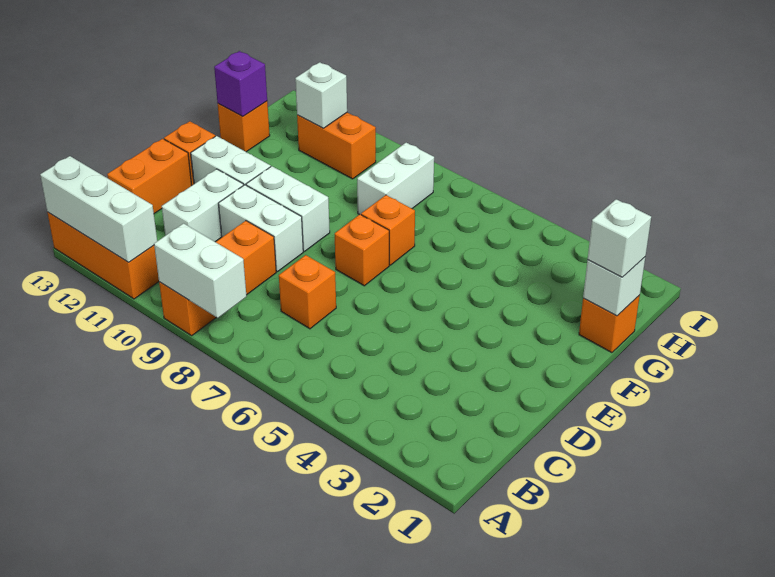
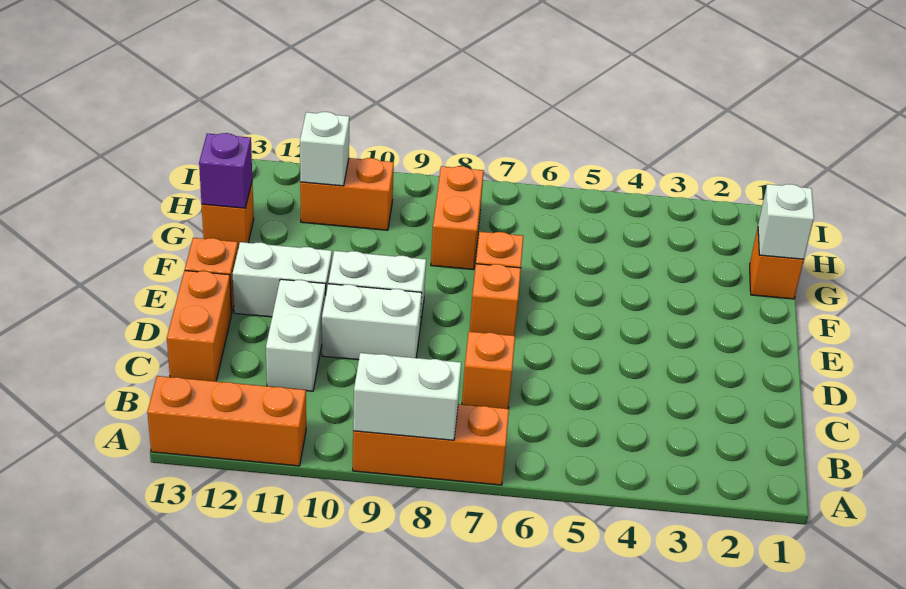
orange 1x3 brick [159,221,276,336] -> orange 1x3 brick turned to [353,404,509,485]
white 1x3 brick [40,156,157,262] -> none
white 1x1 brick [588,199,651,277] -> none
white 1x2 brick [357,143,434,215] -> orange 1x2 brick [431,166,484,270]

